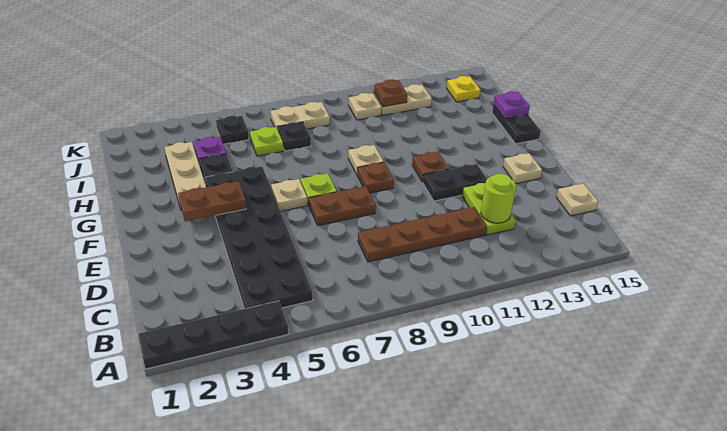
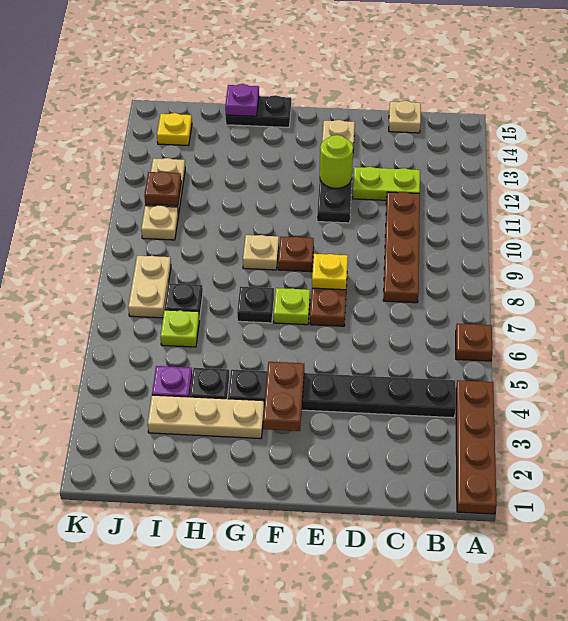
black 1x4 plate [138,301,288,369] -> brown 1x4 plate [456,380,497,514]
black 2x6 plate [205,166,313,309] -> black 1x6 plate [228,370,456,418]
lime 1x1 round brick [481,174,516,223] -> lime 1x1 round brick moved to [320,135,353,188]
none -> yellow 1x1 plate [312,254,348,290]
tan 1x1 plate [271,179,307,211] -> none
brown 1x1 plate [412,152,449,182] -> brown 1x1 plate moved to [456,324,492,361]
black 1x1 plate [216,116,249,144] -> black 1x1 plate moved to [237,286,274,323]

